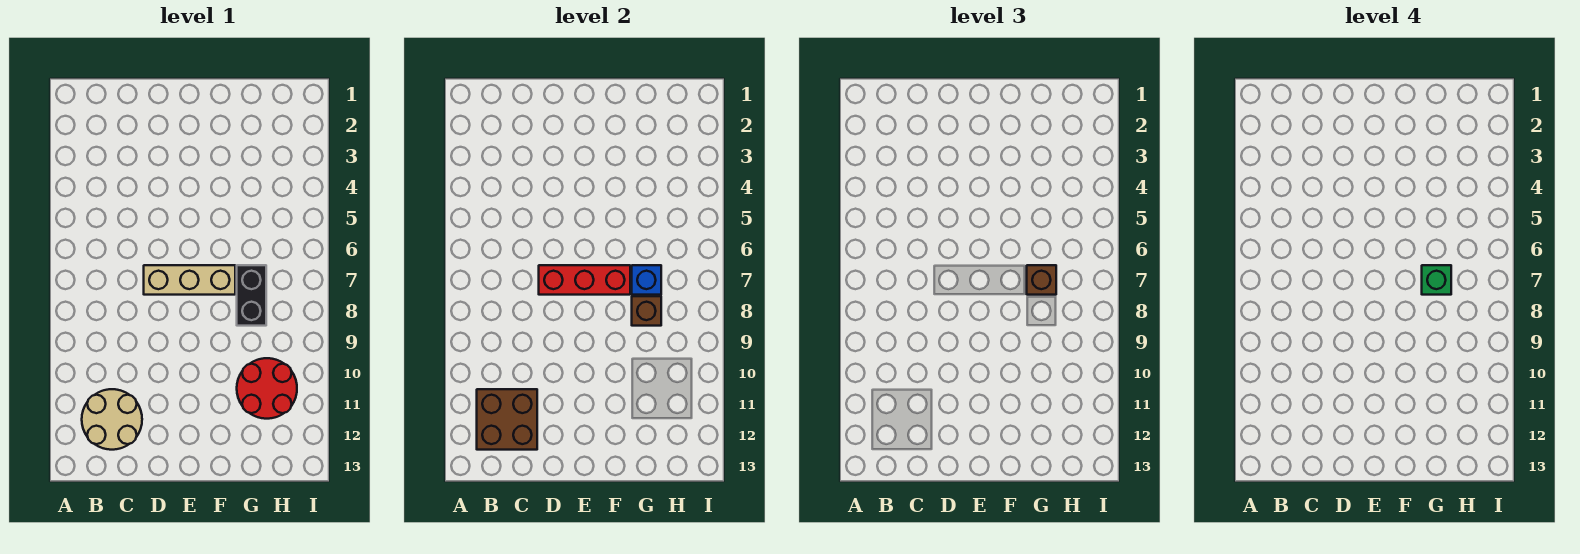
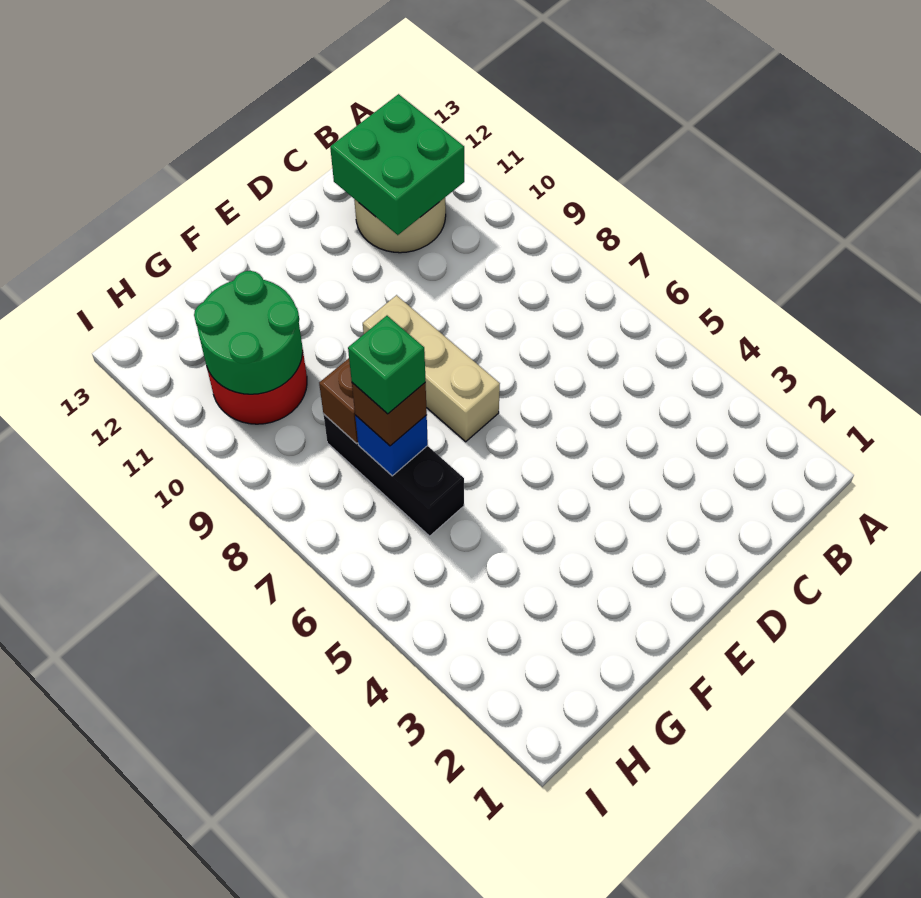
brown 2x2 brick [477,389,537,450] -> green 2x2 brick [330,94,464,235]
tan 1x3 brick [144,265,235,295] -> tan 1x3 brick turned to [363,295,500,442]
red 1x3 brick [539,265,630,295] -> none
black 1x2 brick [237,265,266,326] -> black 1x3 brick [323,414,464,536]
none -> green 2x2 round brick [194,271,303,394]

